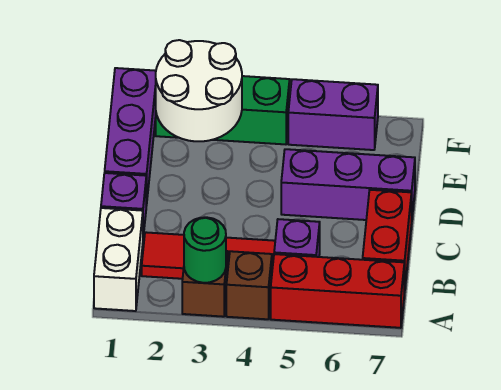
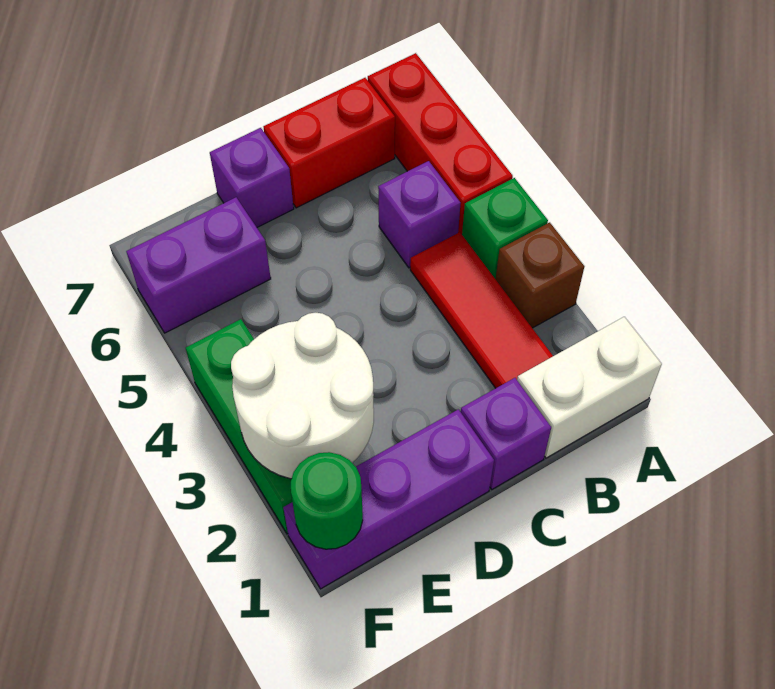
green 1x1 round brick [184,217,226,283] -> green 1x1 round brick moved to [291,452,363,549]
brown 1x1 brick [226,251,272,319] -> green 1x1 brick [462,178,548,279]
purple 1x3 brick [281,149,415,220] -> purple 1x1 brick [210,128,294,227]
purple 1x2 brick [288,79,378,150] -> purple 1x2 brick turned to [126,197,271,333]

